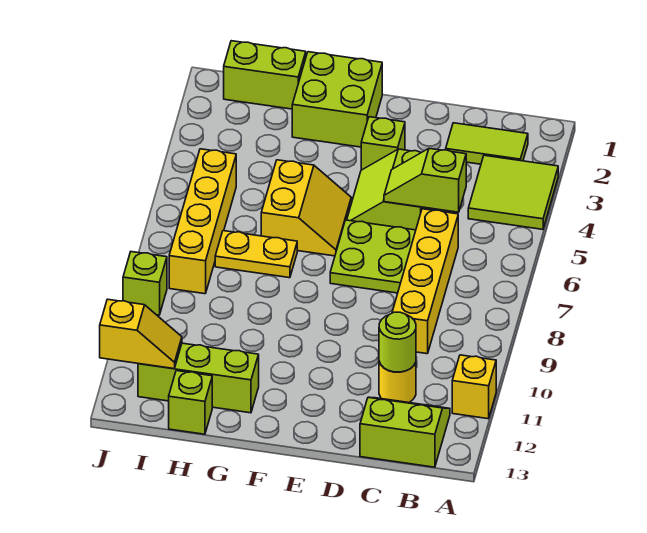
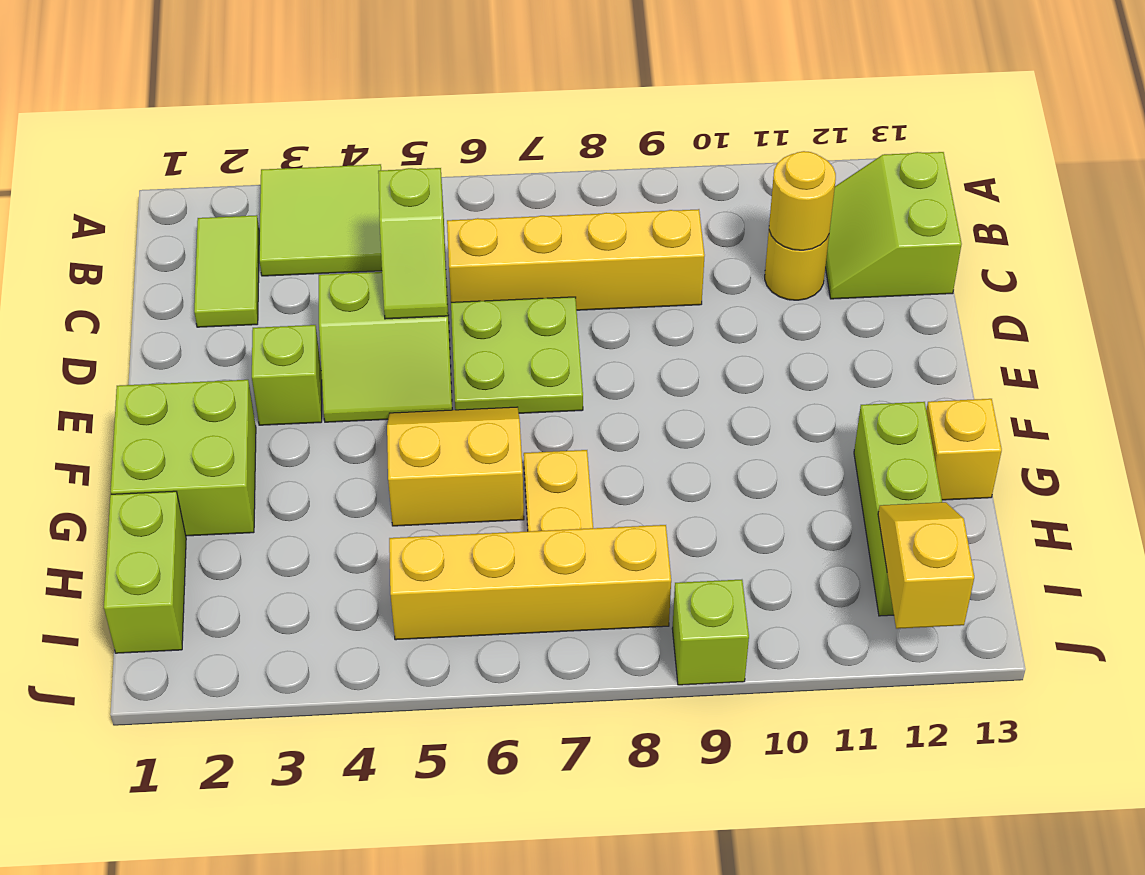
yellow 1x1 brick [452,355,496,419] -> yellow 1x1 brick moved to [926,399,1002,500]
lime 1x1 round brick [379,312,416,372] -> yellow 1x1 round brick [769,151,836,250]
lime 1x1 brick [169,371,212,434] -> none

